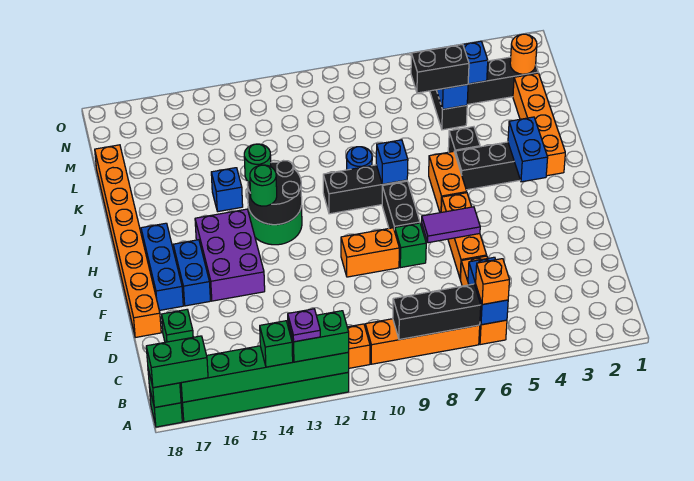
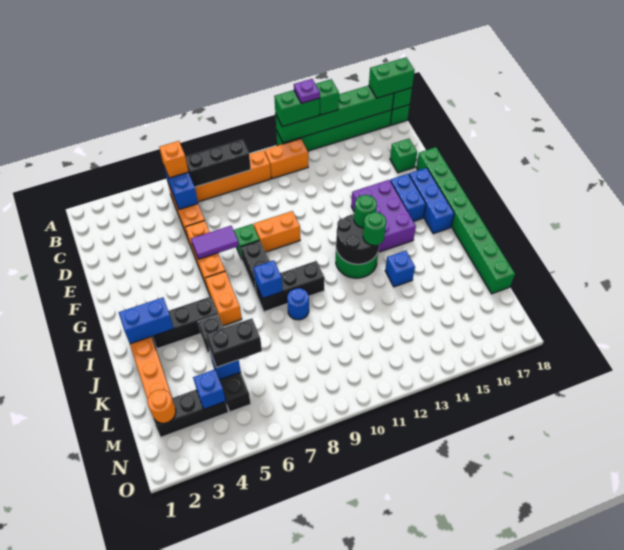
orange 1x8 brick [95,145,161,337] -> green 1x8 brick [416,147,515,294]
blue 1x2 brick [508,117,548,182] -> blue 1x2 brick turned to [119,298,174,344]

